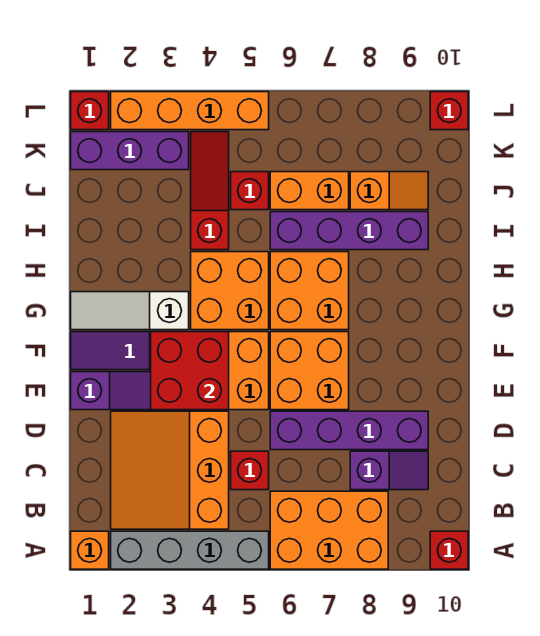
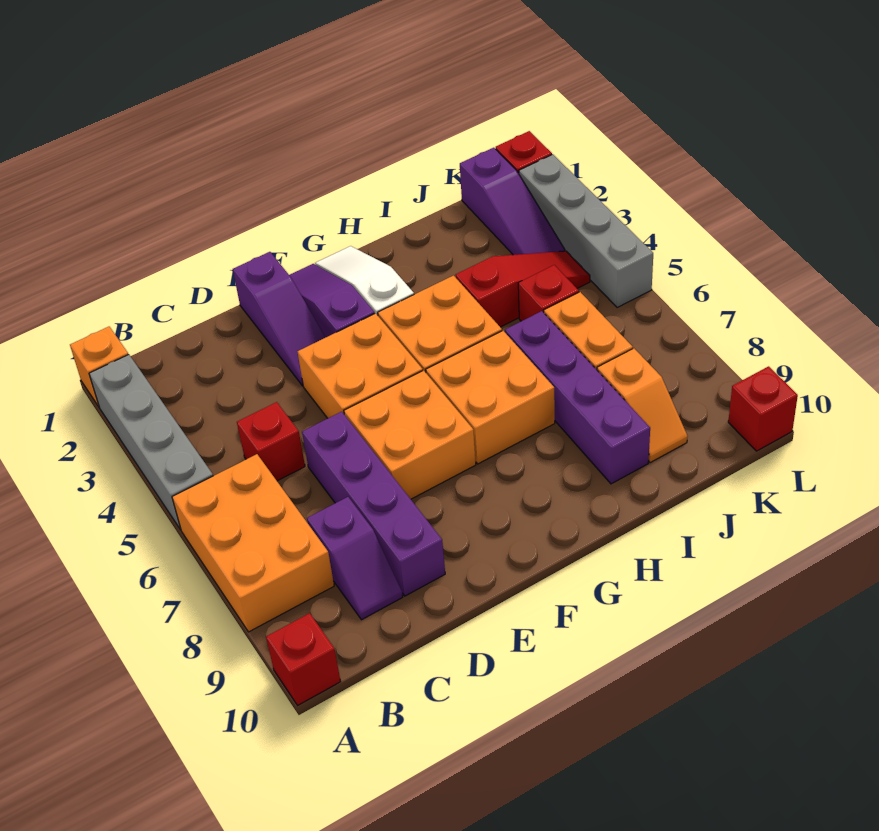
orange 3x3 slope [111,411,229,529] -> none
red 2x2 brick [151,332,229,410] -> none
purple 1x3 brick [71,132,189,170] -> purple 1x3 slope [460,148,565,255]
orange 1x4 brick [111,92,269,130] -> grey 1x4 brick [519,155,653,308]

